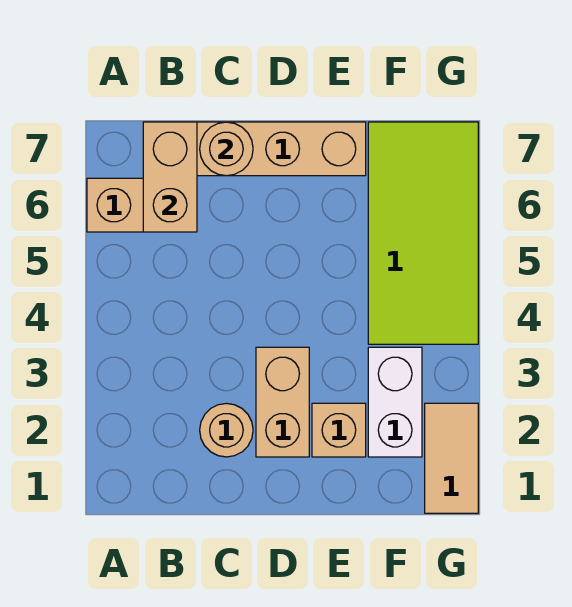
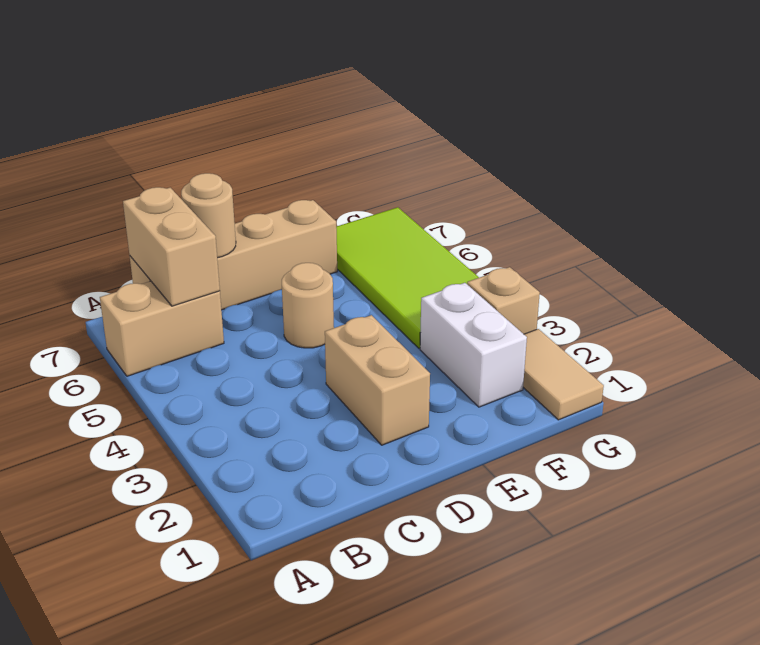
tan 1x1 round brick [200,403,253,457] -> tan 1x1 round brick moved to [282,263,334,348]
tan 1x1 brick [312,403,366,457] -> tan 1x1 brick moved to [467,267,540,334]

